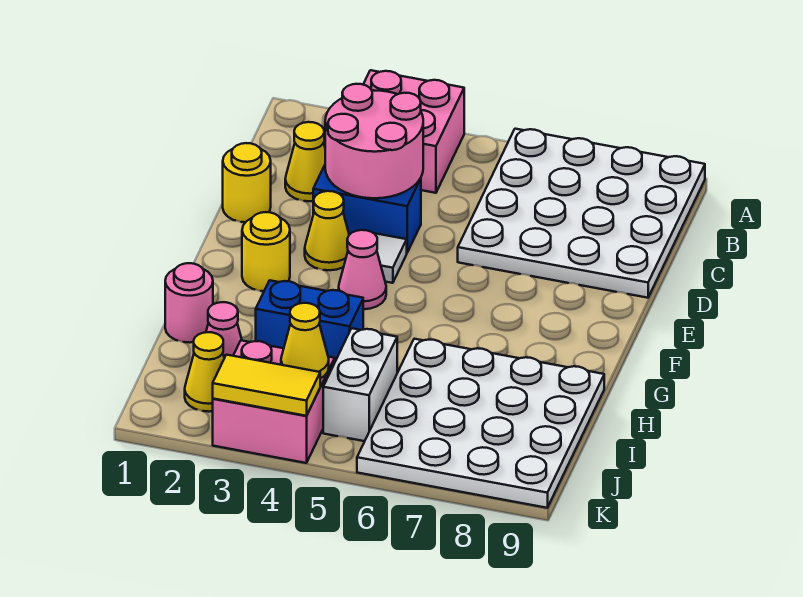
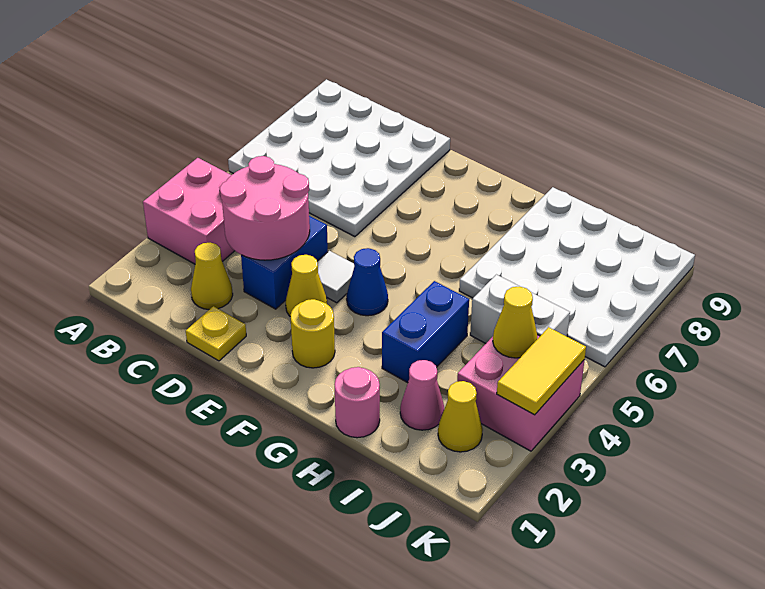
yellow 1x1 round brick [223,143,271,222] -> yellow 1x1 plate [186,306,246,361]
pink 1x1 cone [339,230,386,309] -> blue 1x1 cone [347,248,388,316]

